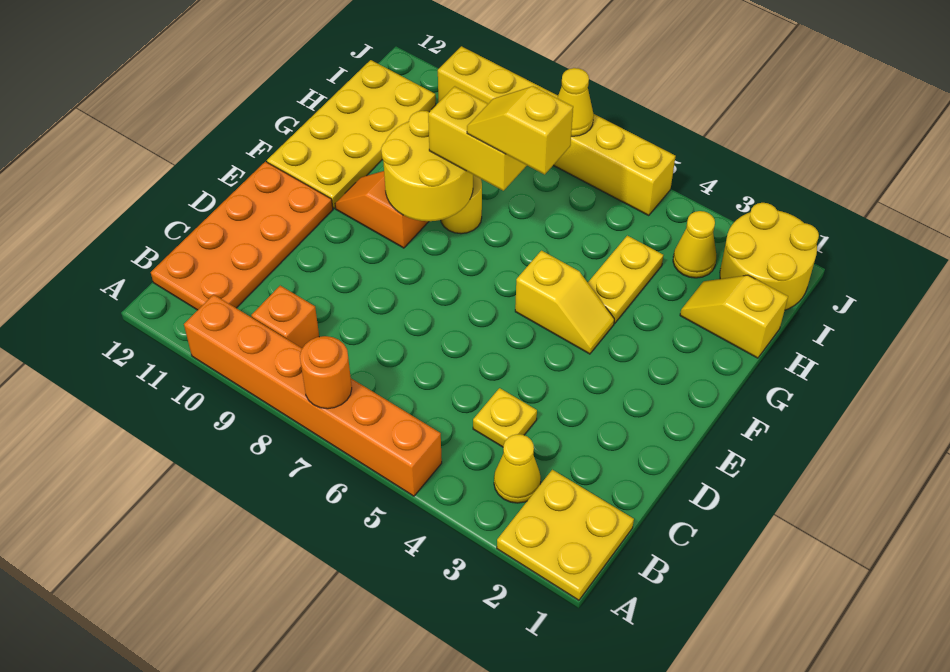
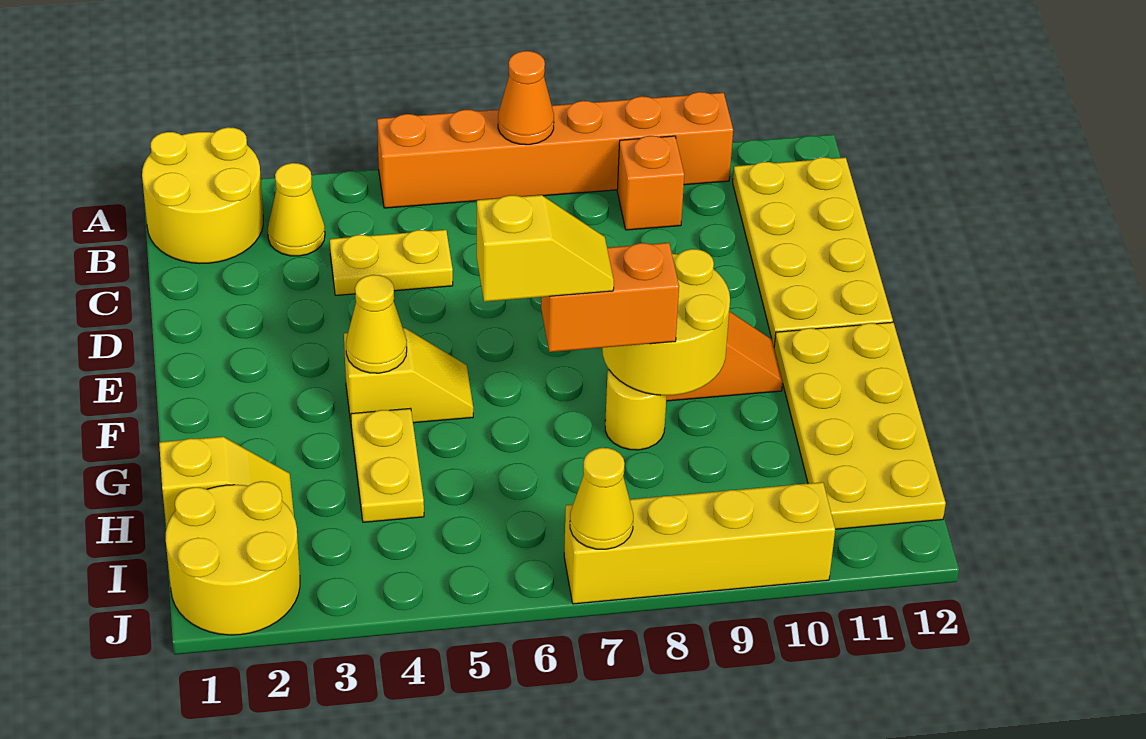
yellow 2x2 plate [497,470,634,600] -> yellow 2x2 round brick [142,127,263,263]
orange 1x1 round brick [300,336,352,409] -> orange 1x1 cone [498,51,554,145]
orange 2x4 plate [151,162,333,310] -> yellow 2x4 plate [733,157,893,345]
yellow 1x1 plate [473,388,537,447] -> yellow 1x2 plate [330,230,453,295]
yellow 1x2 slope [515,251,614,354] -> yellow 1x2 slope turned to [344,328,473,423]
yellow 1x2 brick [428,86,527,191] -> orange 1x2 brick [541,243,679,352]
yellow 1x1 cone [673,211,716,278] -> yellow 1x1 cone moved to [346,275,407,373]
yellow 1x6 brick [438,46,676,215] -> yellow 1x4 brick [564,482,835,604]

